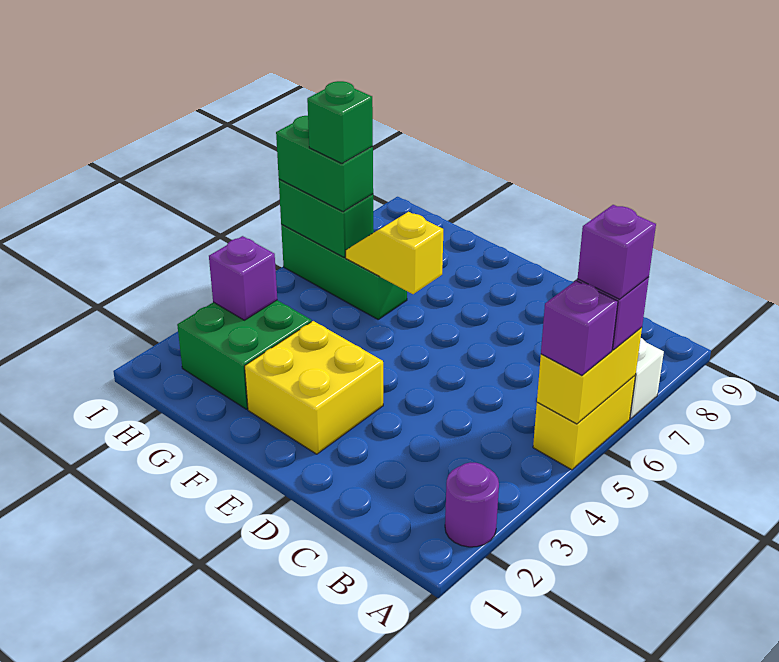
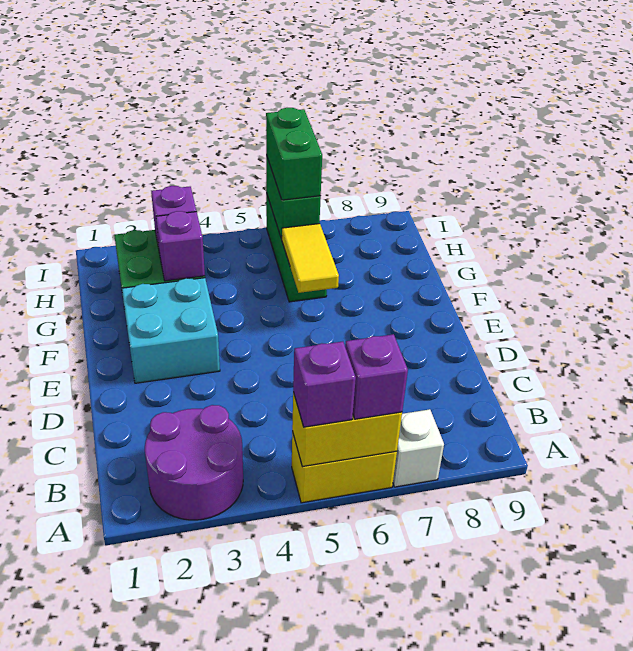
purple 1x1 round brick [445,463,499,547] -> purple 2x2 round brick [145,405,243,520]
purple 1x1 brick [578,205,656,299] -> purple 1x1 brick moved to [156,211,205,281]
yellow 2x2 brick [245,321,383,454] -> cyan 2x2 brick [122,278,220,383]
yellow 1x2 slope [346,212,443,294] -> yellow 1x2 tile [282,224,339,293]
green 1x1 brick [307,81,373,164] -> none

